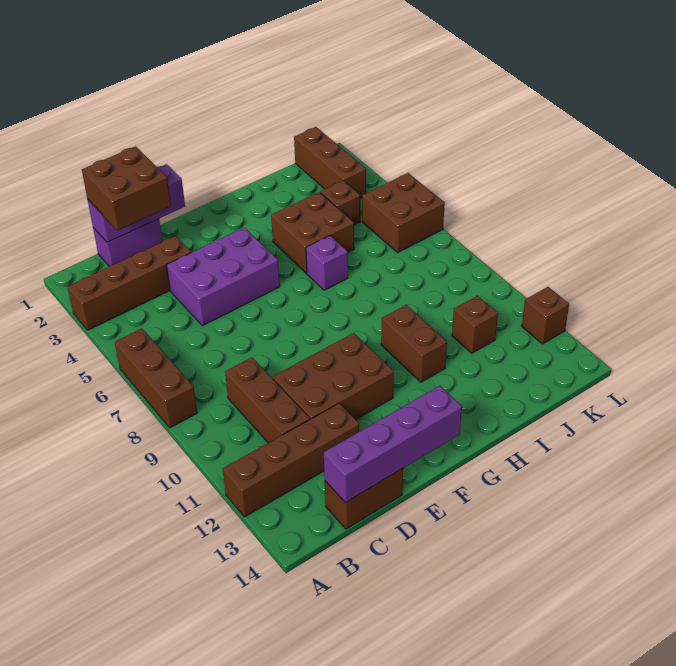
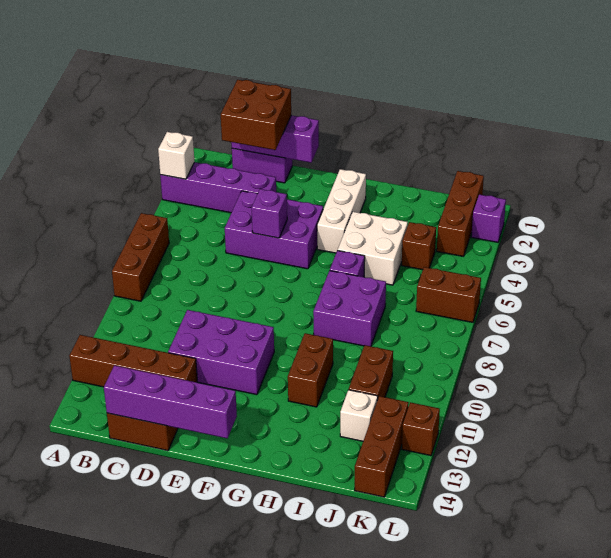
brown 1x4 brick [67,236,191,330] -> purple 1x4 brick [160,162,276,213]
none -> white 1x1 brick [158,132,195,179]
brown 1x3 brick [225,357,310,443] -> brown 1x3 brick moved to [355,396,409,497]
brown 2x3 brick [273,333,394,420] -> purple 2x3 brick [168,310,274,395]
none -> purple 1x1 brick [252,189,287,238]
none -> white 1x3 brick [317,169,366,253]
brown 2x2 brick [271,192,354,273] -> white 2x2 brick [338,212,408,285]
none -> purple 2x2 brick [313,271,386,346]
brown 1x1 brick [452,296,498,353] -> brown 1x2 brick [349,345,393,400]
none -> white 1x1 brick [340,390,378,441]
brown 2x2 brick [362,173,445,253] -> brown 1x2 brick [416,267,481,322]
none -> purple 1x1 brick [471,195,506,242]

